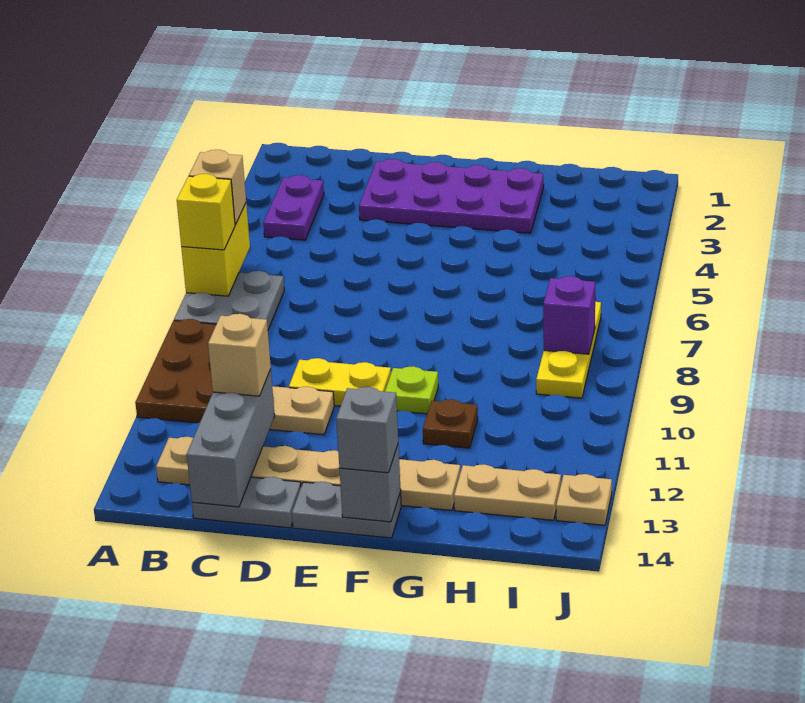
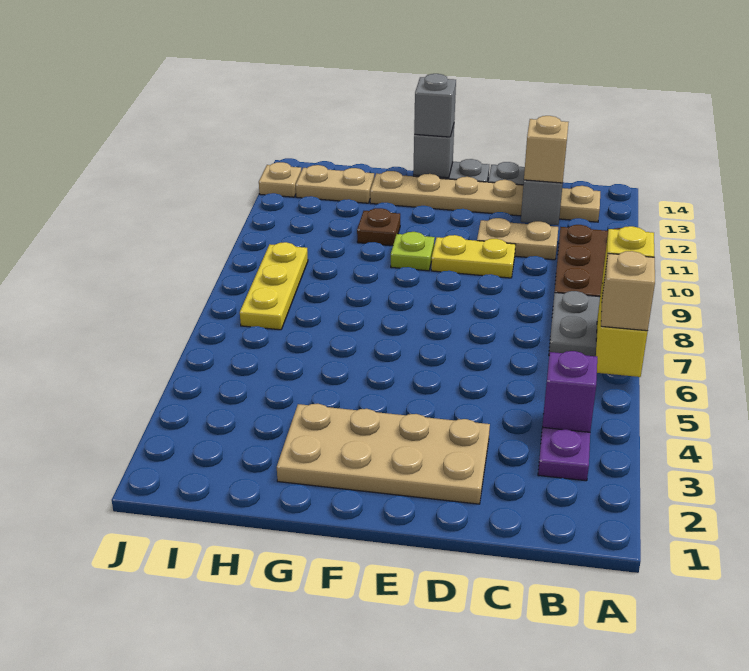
purple 2x4 plate [359,159,544,233] -> tan 2x4 plate [277,404,490,504]
purple 1x1 brick [543,276,595,354] -> purple 1x1 brick moved to [542,351,597,432]

